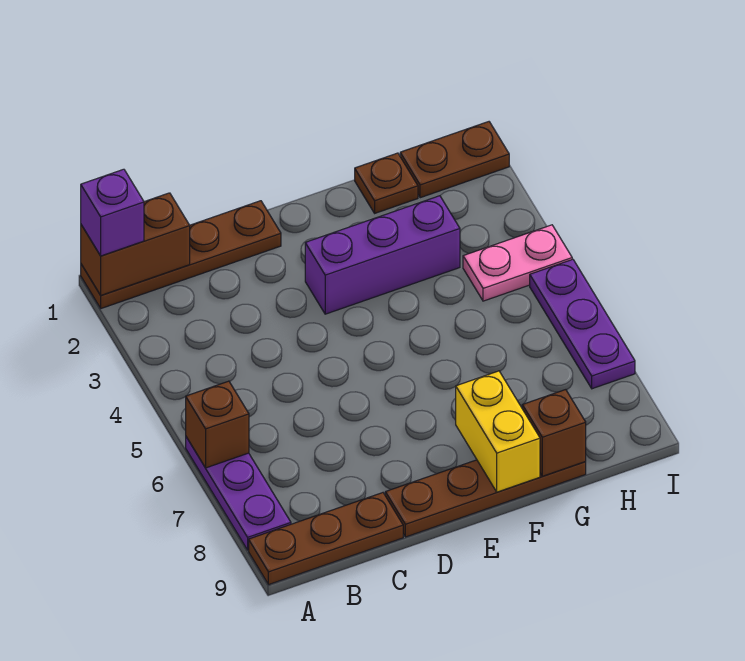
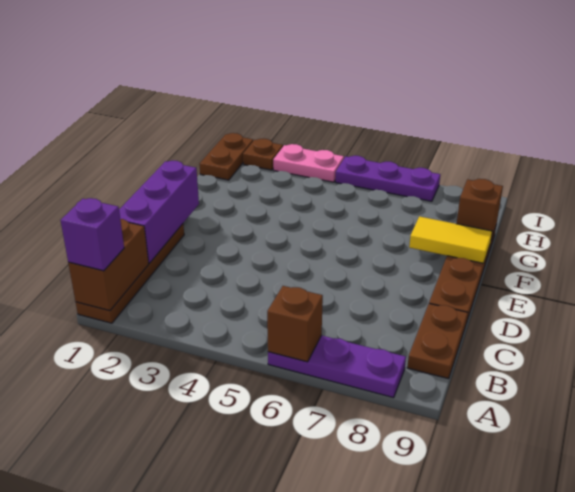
brown 1x3 plate [249,493,403,585] -> brown 1x2 plate [407,304,468,379]
purple 1x3 brick [305,196,460,314] -> purple 1x3 brick moved to [119,161,199,263]
yellow 1x2 brick [456,371,540,492] -> yellow 1x2 tile [409,216,492,263]
brown 1x1 plate [355,153,418,213] -> brown 1x1 plate moved to [243,139,283,170]
pink 1x2 plate [463,225,572,301] -> pink 1x2 plate turned to [273,144,344,182]

